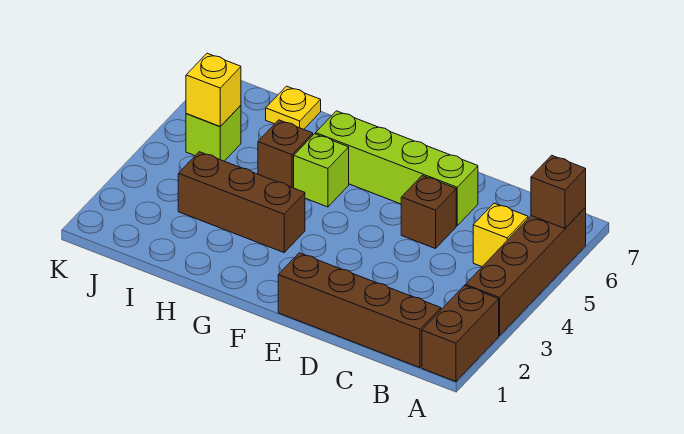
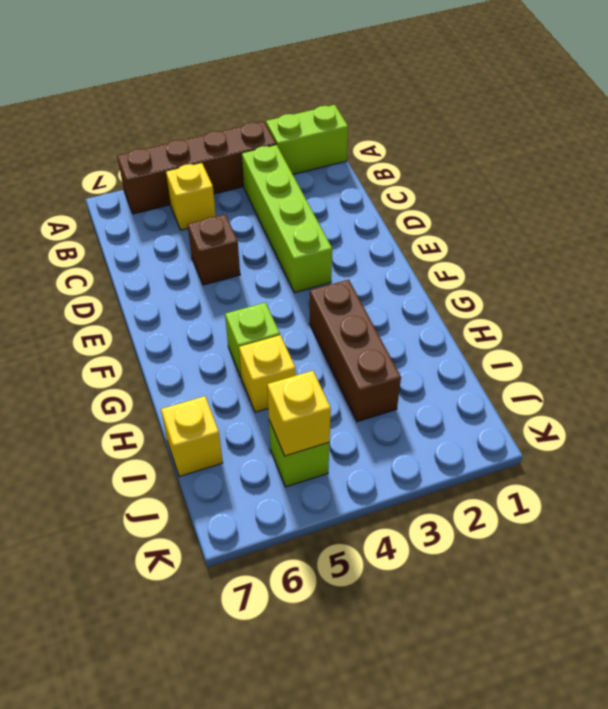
brown 1x2 brick [422,286,499,382] -> lime 1x2 brick [266,105,348,174]
brown 1x1 brick [531,155,586,228] -> none
brown 1x4 brick [278,253,441,368] -> none
lime 1x4 brick [316,111,478,226] -> lime 1x4 brick moved to [241,145,332,293]
brown 1x1 brick [258,120,313,188] -> yellow 1x1 brick [239,335,296,412]
yellow 1x1 plate [266,86,321,129] -> yellow 1x1 brick [161,396,223,477]

